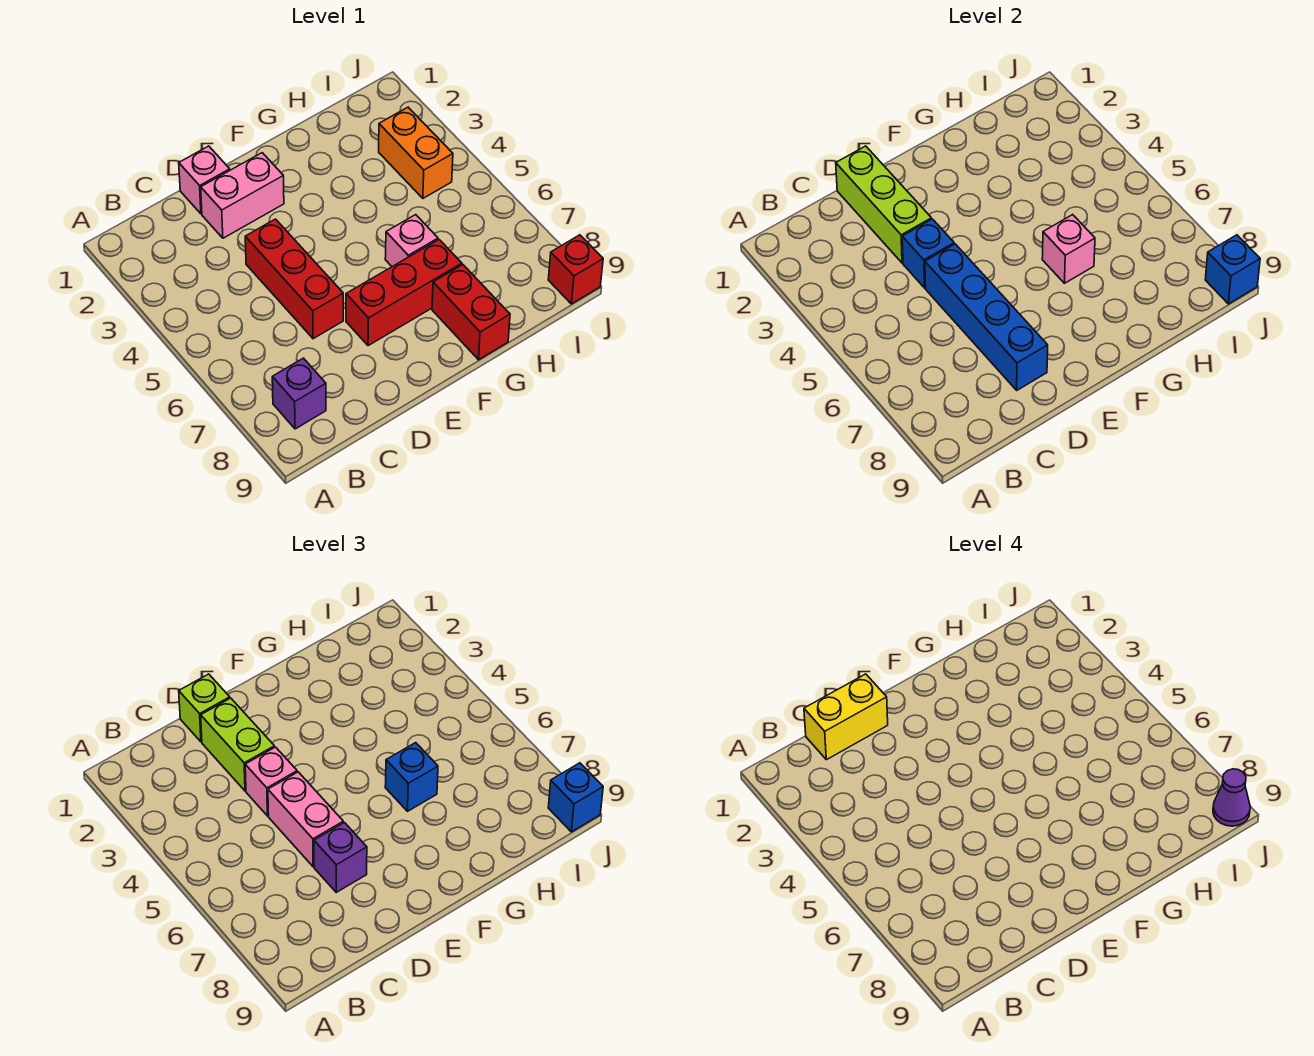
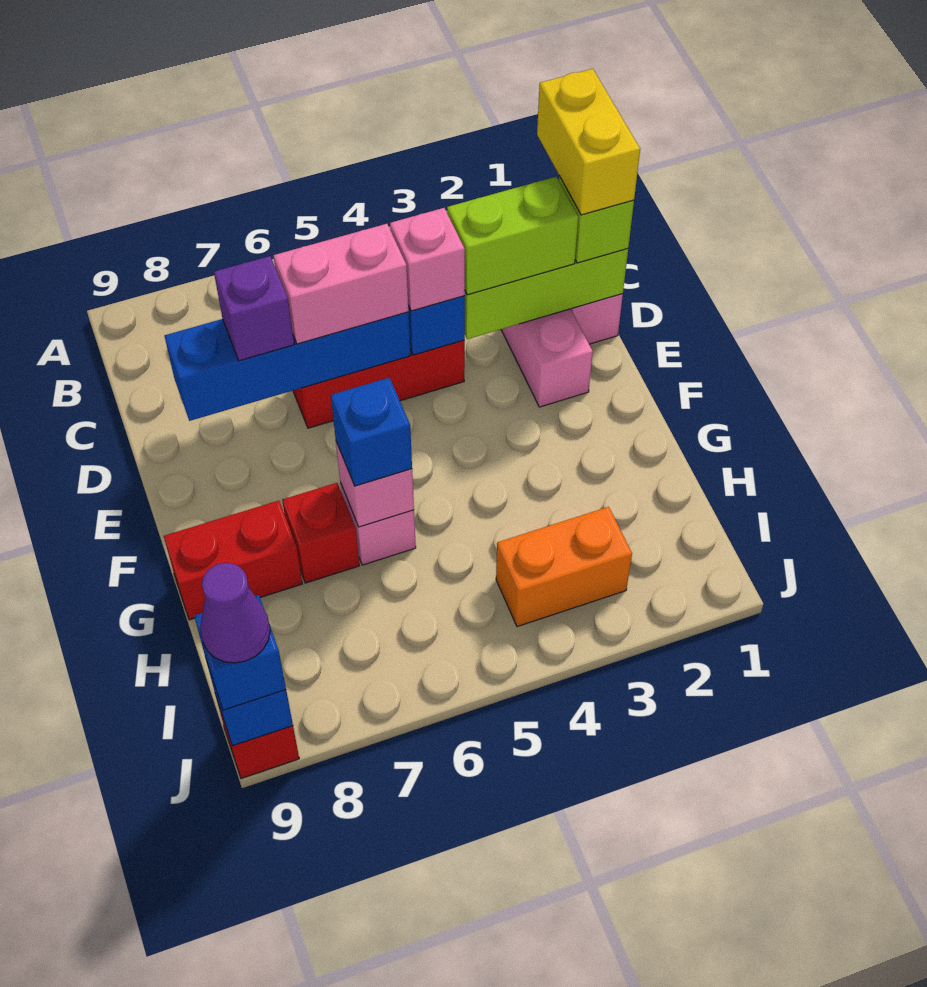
purple 1x1 brick [272,358,326,429] -> none
red 1x3 brick [346,240,462,346] -> red 1x1 brick [282,483,359,583]

